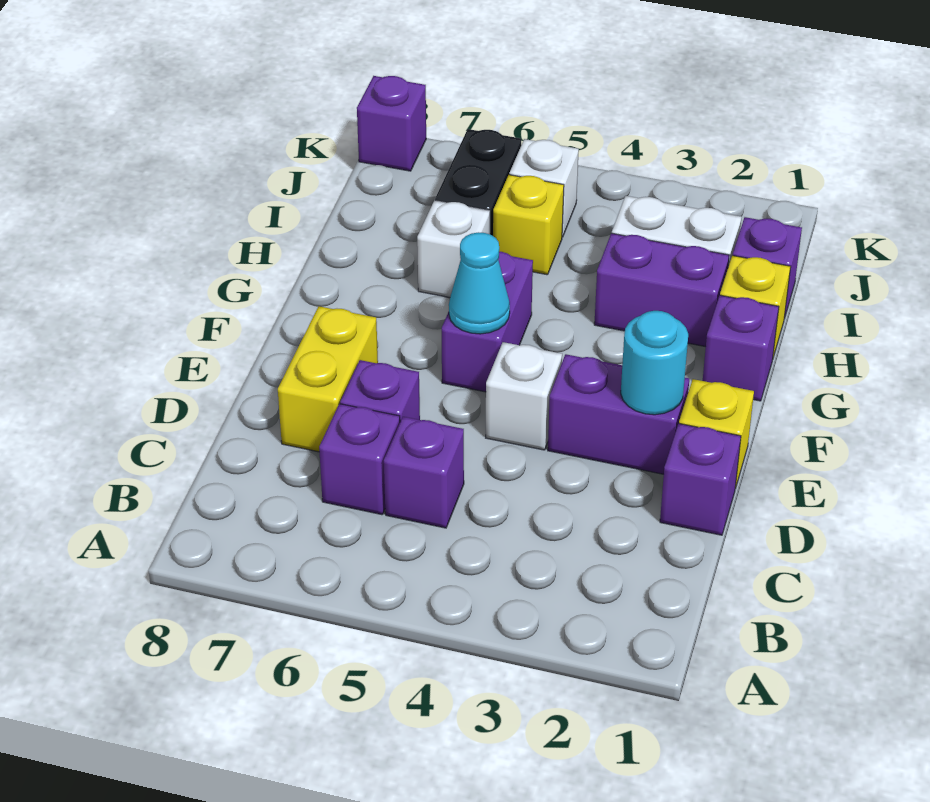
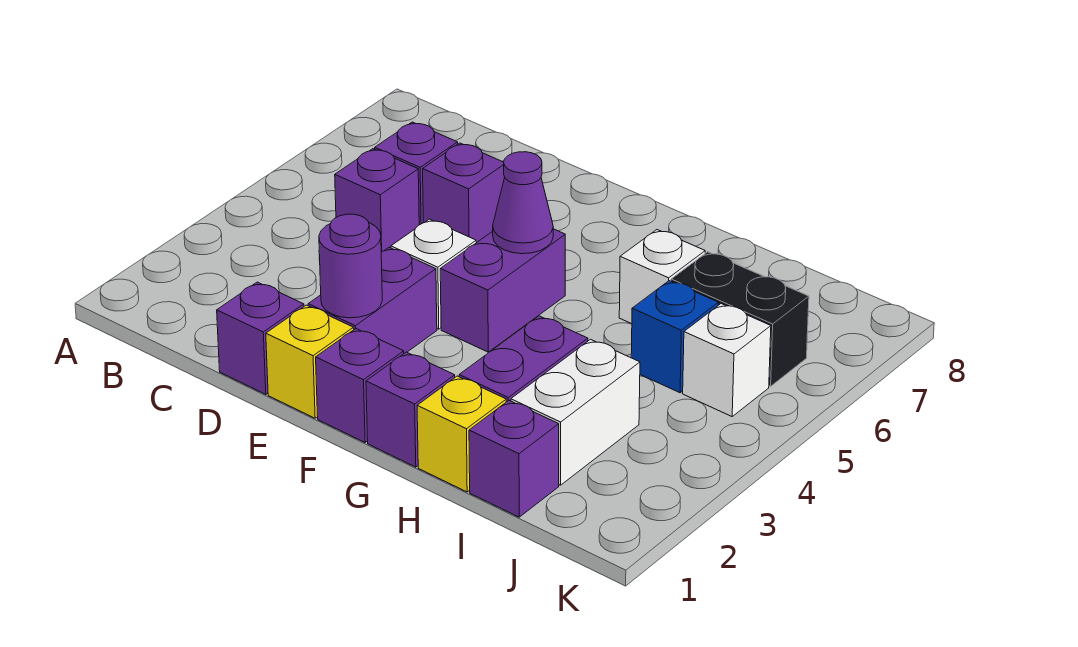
yellow 1x2 brick [278,306,378,452] -> none
cyan 1x1 round brick [621,311,688,415] -> purple 1x1 round brick [319,214,382,318]
purple 1x2 brick [442,252,533,392] -> purple 1x2 brick turned to [440,229,565,352]
cyan 1x1 cone [449,232,510,334] -> purple 1x1 cone [493,152,553,254]
yellow 1x1 brick [493,175,564,275] -> blue 1x1 brick [631,281,718,393]
purple 1x1 brick [357,76,426,171] -> purple 1x1 brick moved to [316,329,404,442]

